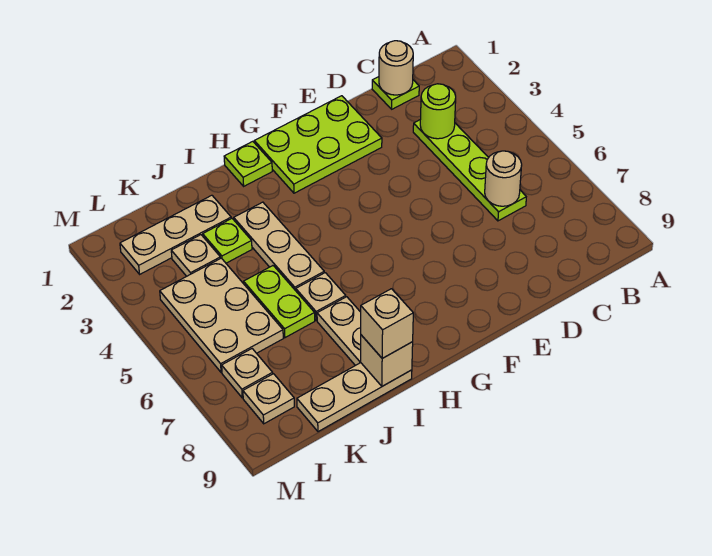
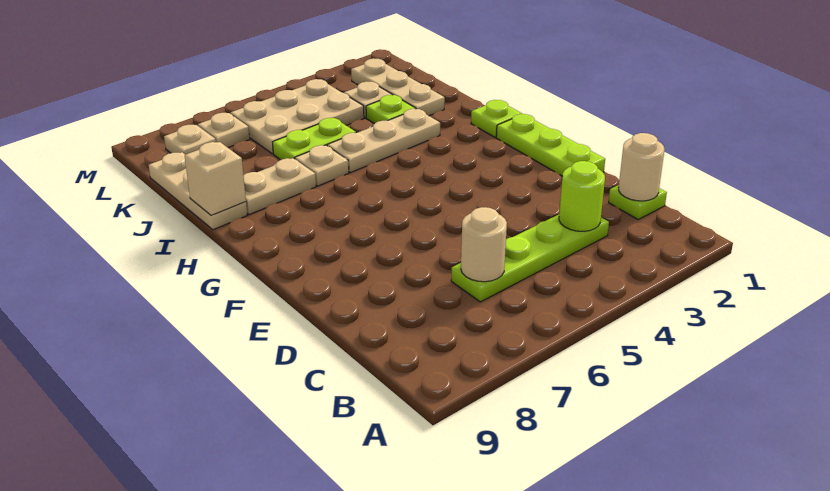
lime 2x3 plate [254,96,382,193] -> lime 1x3 plate [496,114,605,176]
tan 1x1 brick [361,289,413,358] -> none

